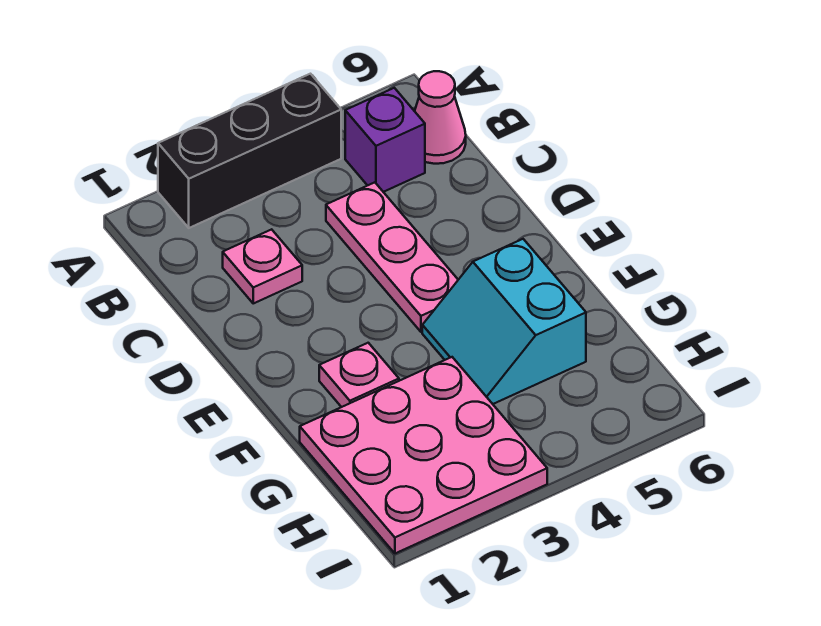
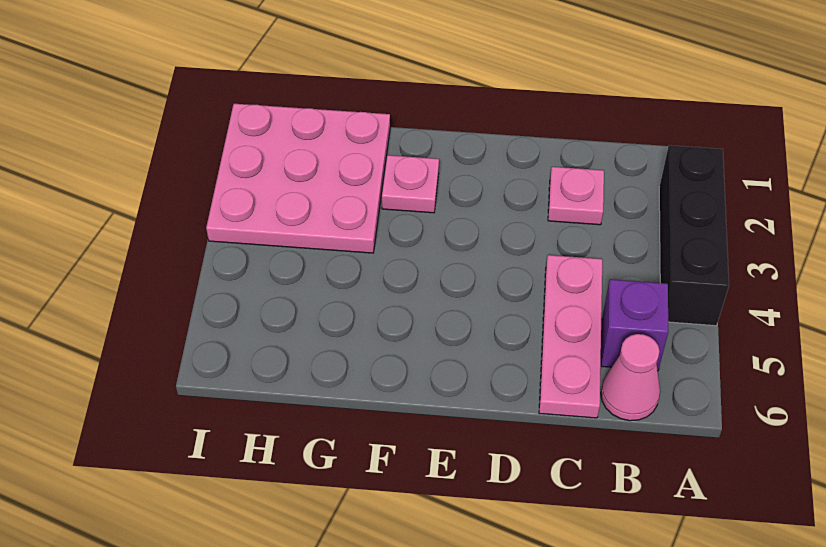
pink 1x3 plate [326,182,458,332] -> pink 1x3 plate turned to [539,255,602,418]
cyan 2x2 slope [422,239,586,404] -> none

